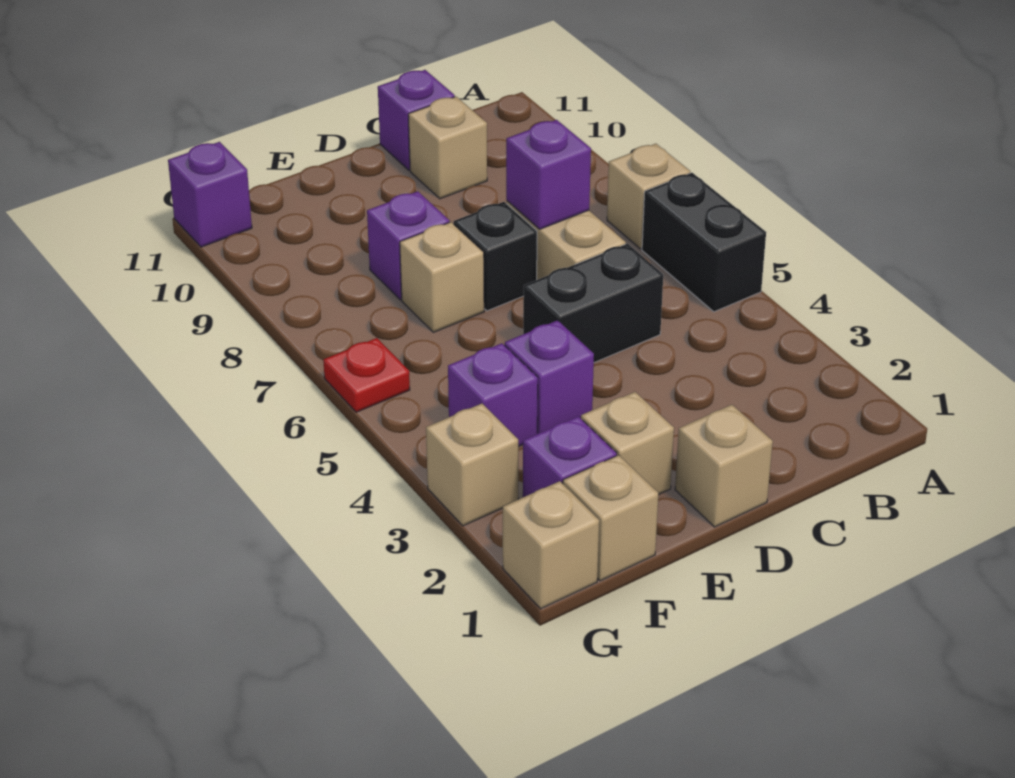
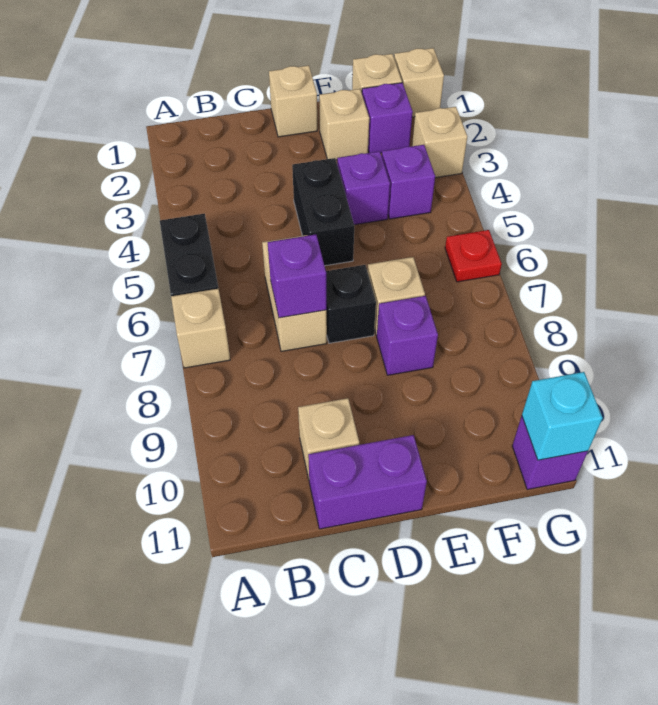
black 1x2 brick [523,244,663,363] -> black 1x2 brick turned to [292,158,354,266]
purple 1x1 brick [378,70,455,170] -> purple 1x2 brick [308,435,427,529]
none -> cyan 1x1 brick [522,372,603,460]

